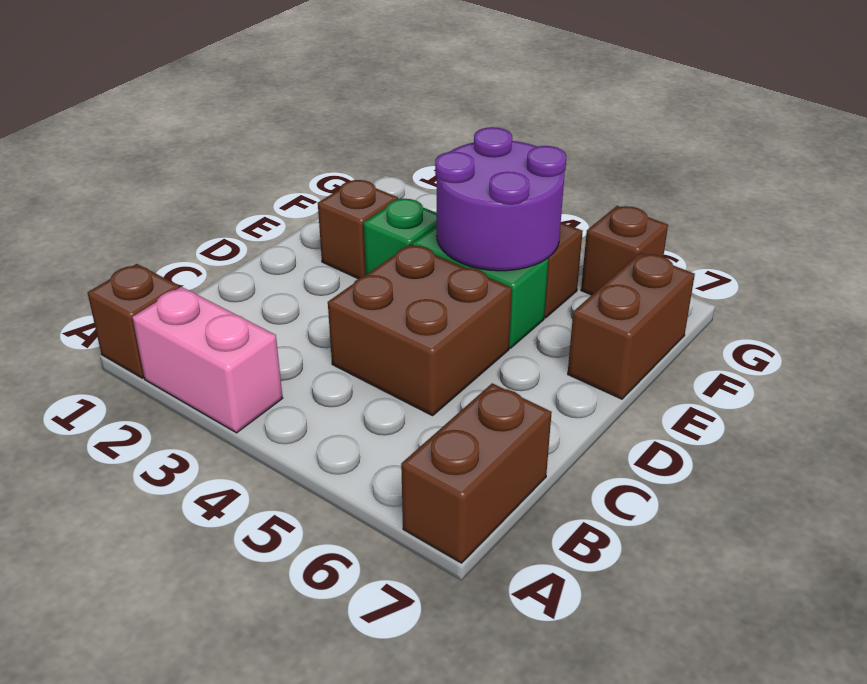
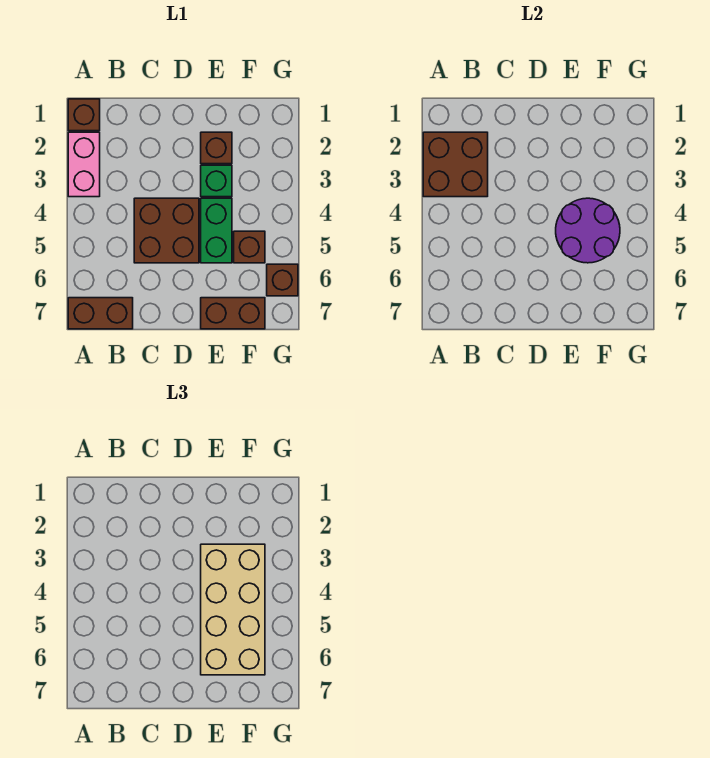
none -> brown 2x2 brick [423,132,488,197]
none -> tan 2x4 brick [201,544,265,675]

